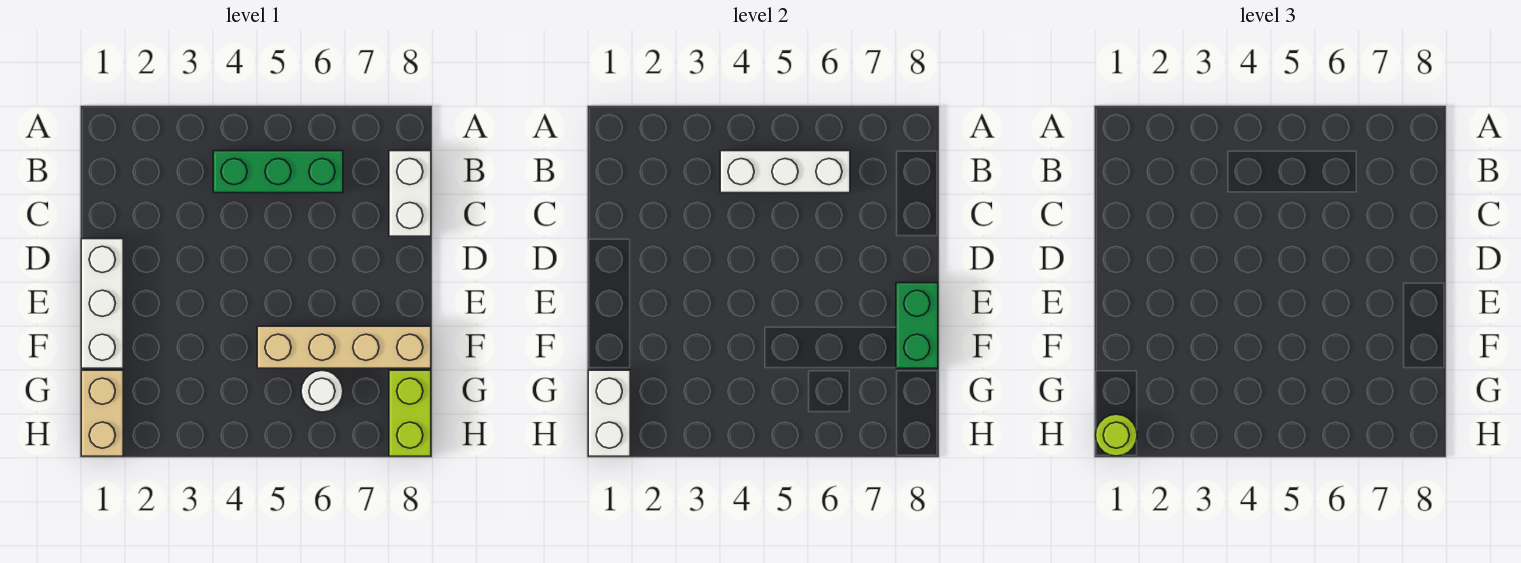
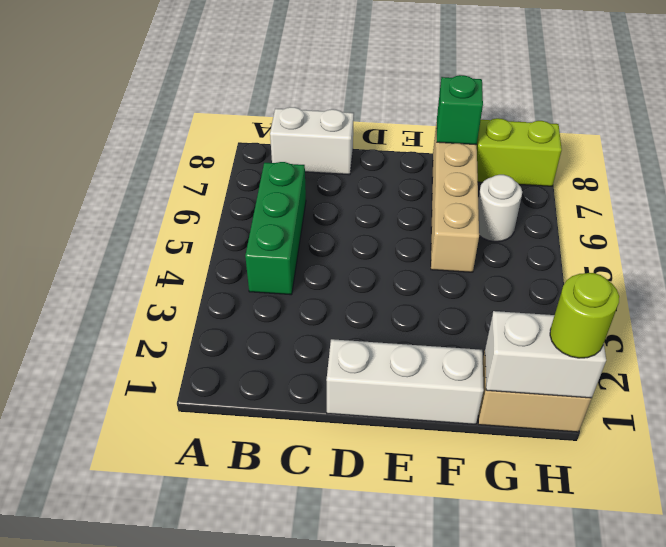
white 1x3 brick [720,151,850,193] -> none
green 1x2 brick [896,283,938,368] -> green 1x1 brick [437,75,483,145]

